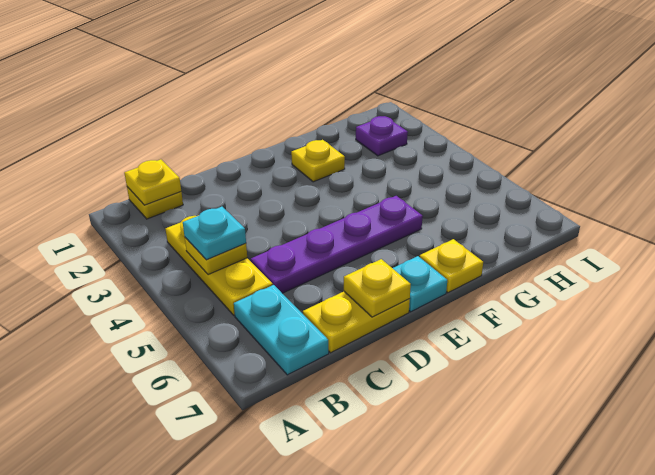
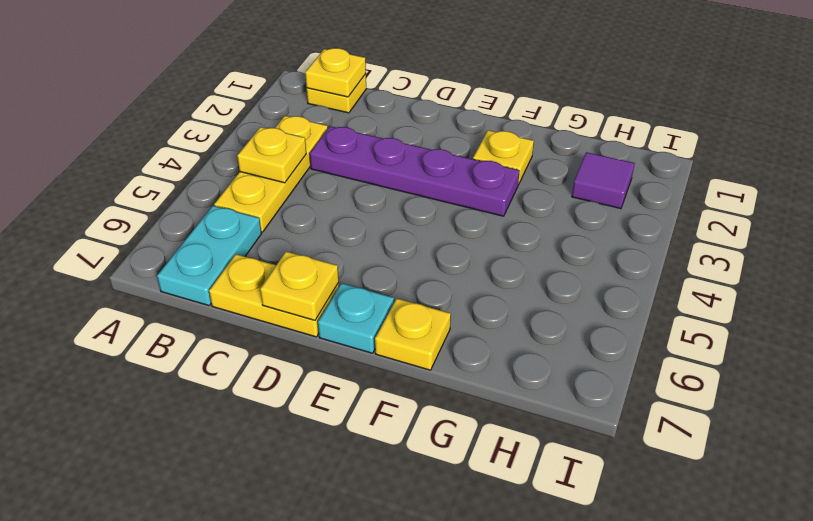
cyan 1x1 plate [183,207,246,260] -> none
purple 1x4 plate [251,196,423,293] -> purple 1x4 plate moved to [310,126,520,216]
purple 1x1 plate [356,116,408,156] -> purple 1x1 tile [572,152,635,209]

